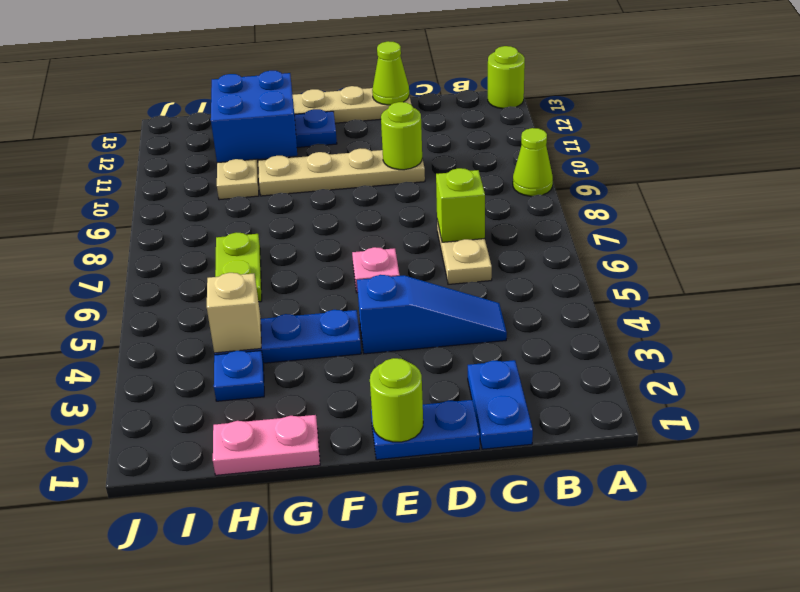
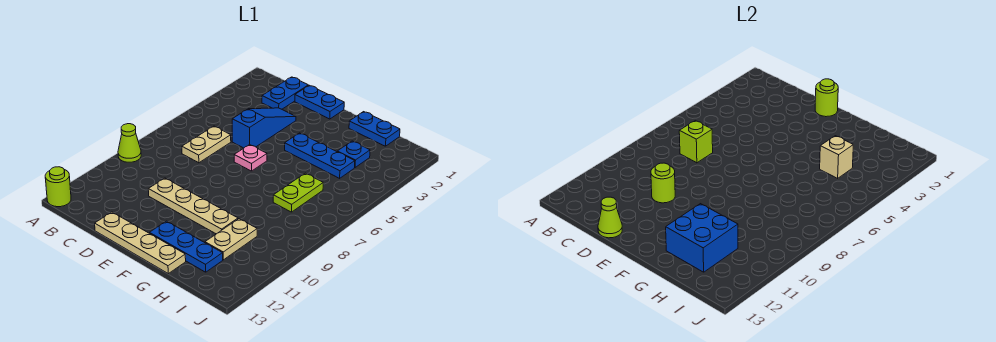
blue 1x3 slope [357,275,507,354] -> blue 1x3 slope turned to [232,108,296,148]
pink 1x2 plate [213,415,320,475] -> blue 1x2 plate [349,112,400,146]

